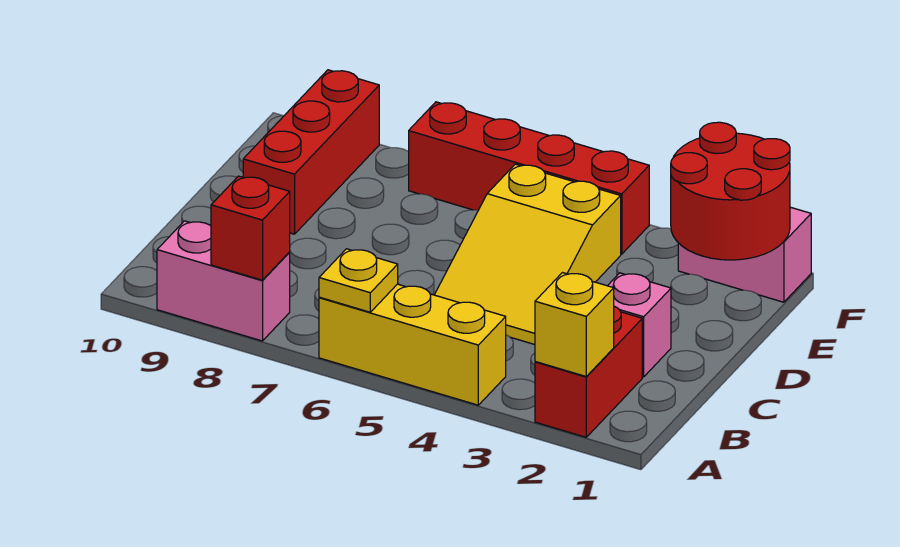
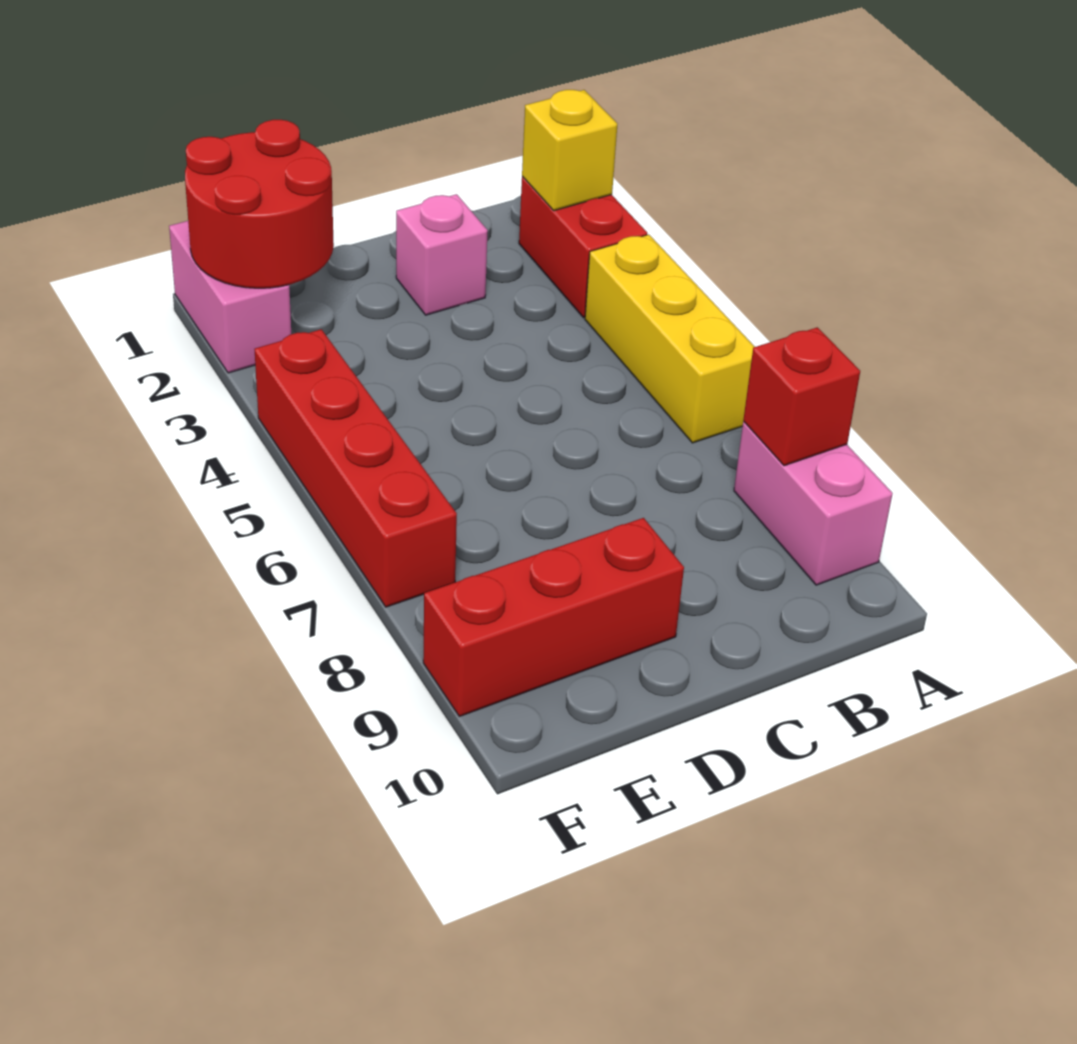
red 1x2 brick [535,306,642,437] -> red 1x2 brick turned to [519,176,647,318]
yellow 1x1 plate [319,249,398,312] -> none
yellow 2x3 slope [435,164,621,345] -> none

